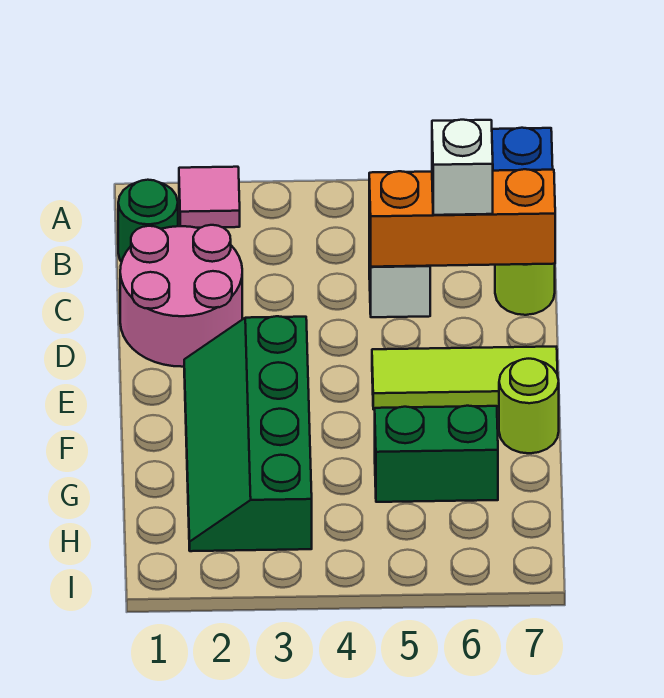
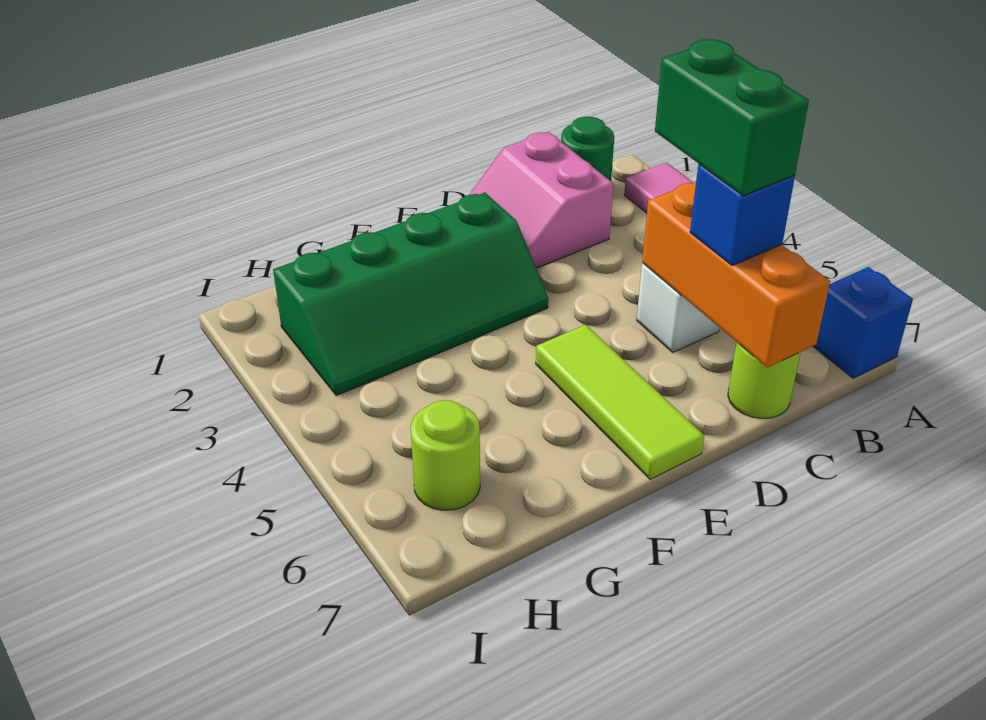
pink 2x2 round brick [120,225,242,367] -> pink 2x2 slope [469,132,613,268]
white 1x1 brick [432,120,493,215] -> blue 1x1 brick [690,164,795,266]
green 2x4 slope [184,316,312,551] -> green 2x4 slope turned to [273,193,548,396]
lime 1x1 round brick [499,359,559,453] -> lime 1x1 round brick moved to [411,400,480,510]
green 1x2 brick [375,406,498,502] -> green 1x2 brick moved to [655,39,809,196]

